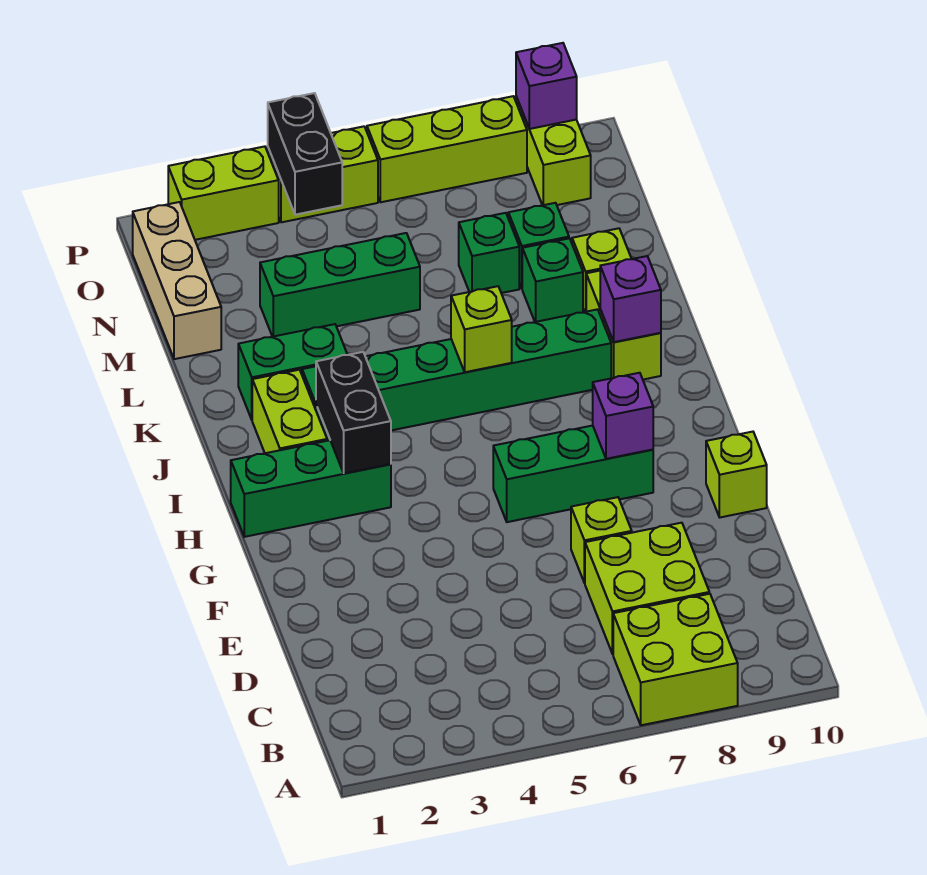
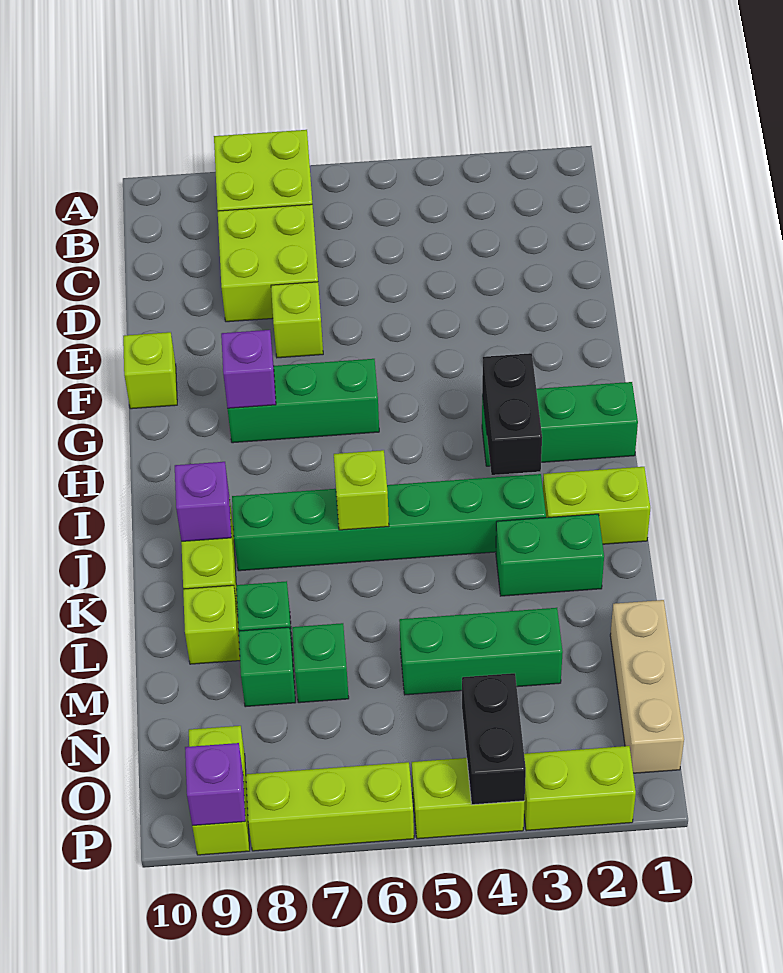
lime 1x2 brick [252,370,327,453] -> lime 1x2 brick turned to [543,467,650,544]

